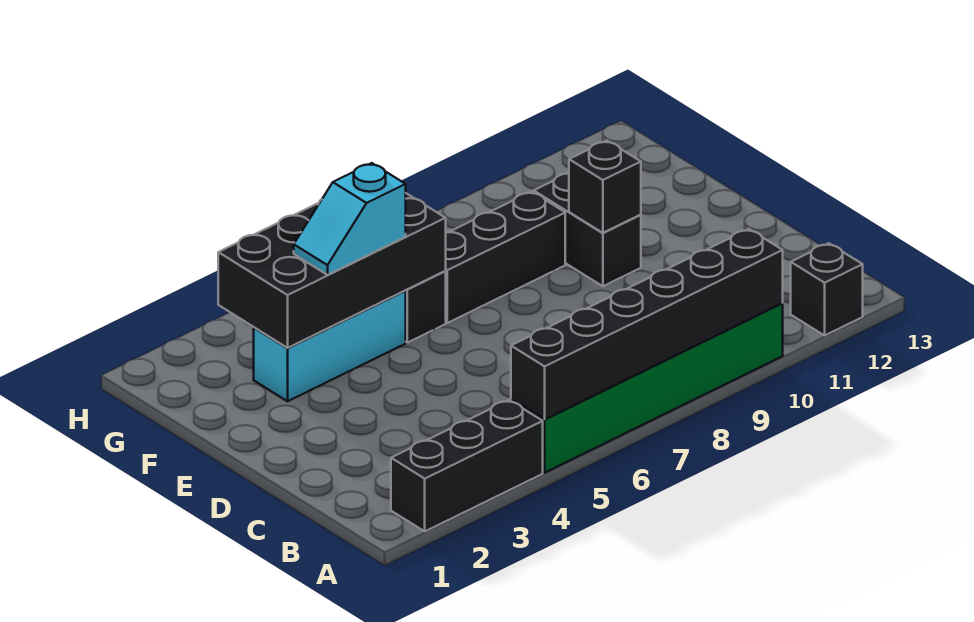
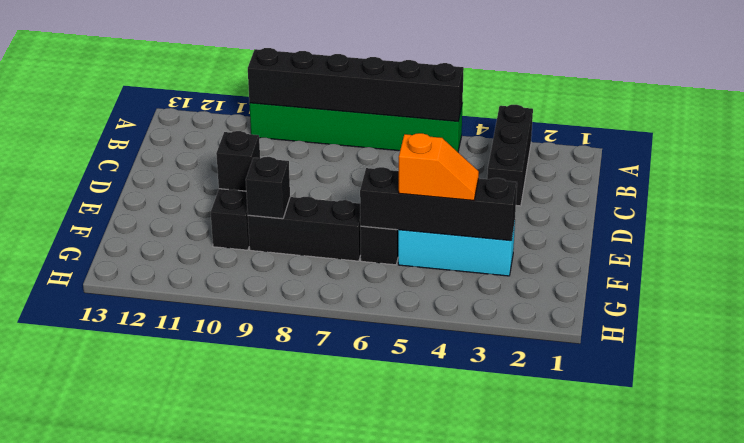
black 1x3 brick [391,400,543,531] -> black 1x3 brick turned to [487,105,533,206]
black 1x1 brick [791,243,863,335] -> black 1x1 brick moved to [246,157,290,219]
black 2x4 brick [218,193,446,348] -> black 1x4 brick [360,167,517,241]
cyan 1x2 slope [294,163,406,275] -> orange 1x2 slope [399,133,479,200]

